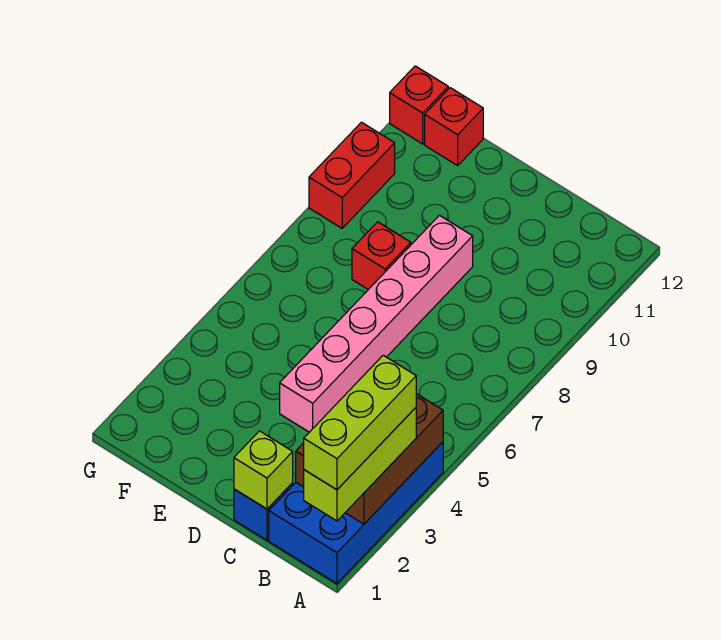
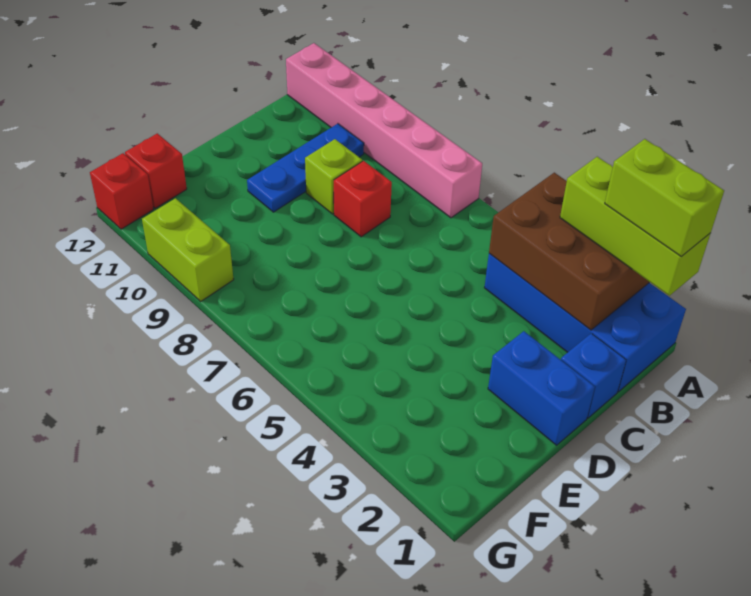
lime 1x3 brick [304,355,416,490] -> lime 1x2 brick [605,139,724,257]
none -> blue 1x3 plate [247,124,364,212]
lime 1x1 brick [234,431,293,509] -> lime 1x1 brick moved to [305,139,362,214]
none -> blue 1x2 brick [488,331,595,445]
pink 1x6 brick [280,215,473,432] -> pink 1x6 brick moved to [286,43,482,218]
red 1x1 brick [352,222,411,290] -> red 1x1 brick moved to [334,161,392,237]
red 1x2 brick [309,122,395,228] -> lime 1x2 brick [142,198,234,301]

